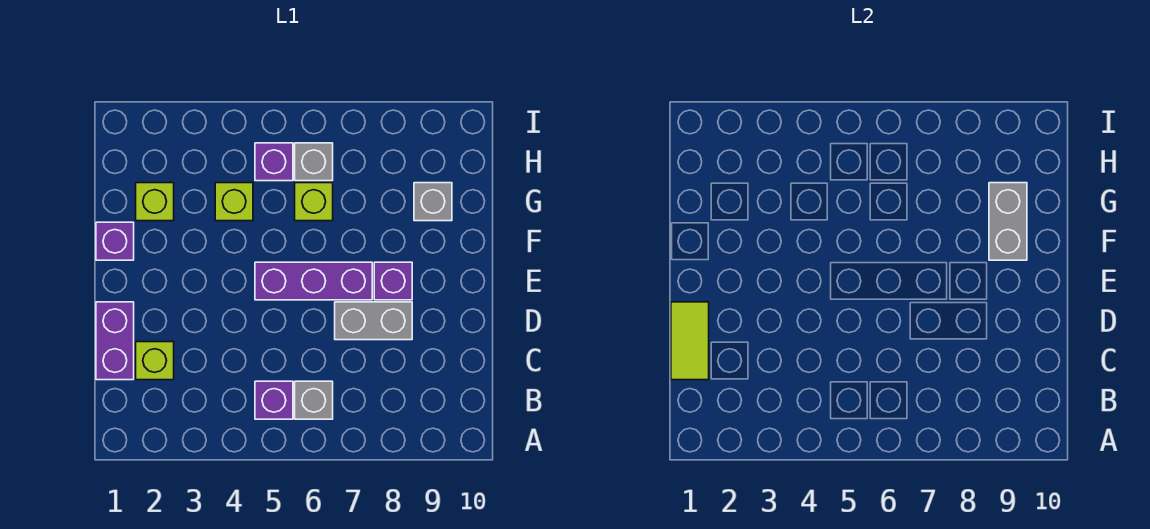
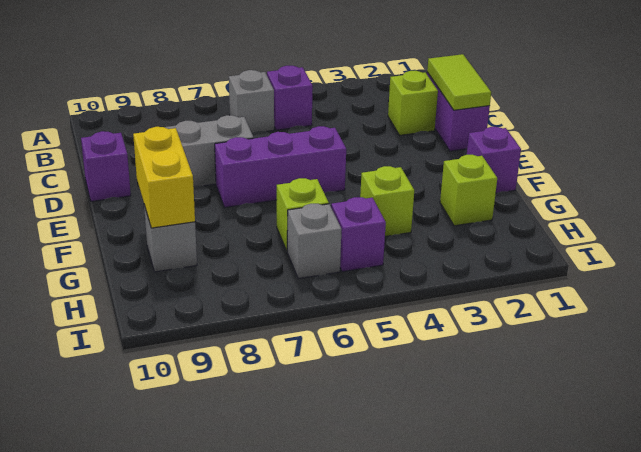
purple 1x1 brick [374,262,412,300] -> purple 1x1 brick moved to [81,131,131,201]
grey 1x2 brick [989,183,1027,260] -> yellow 1x2 brick [133,127,195,228]

